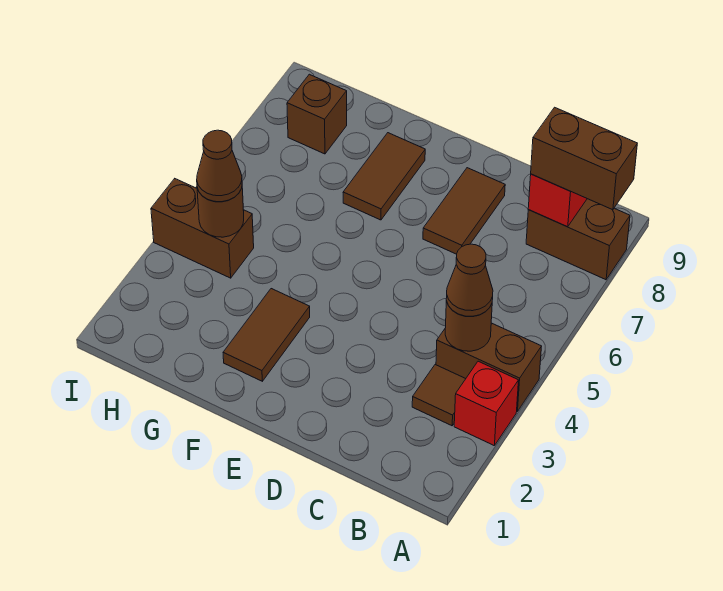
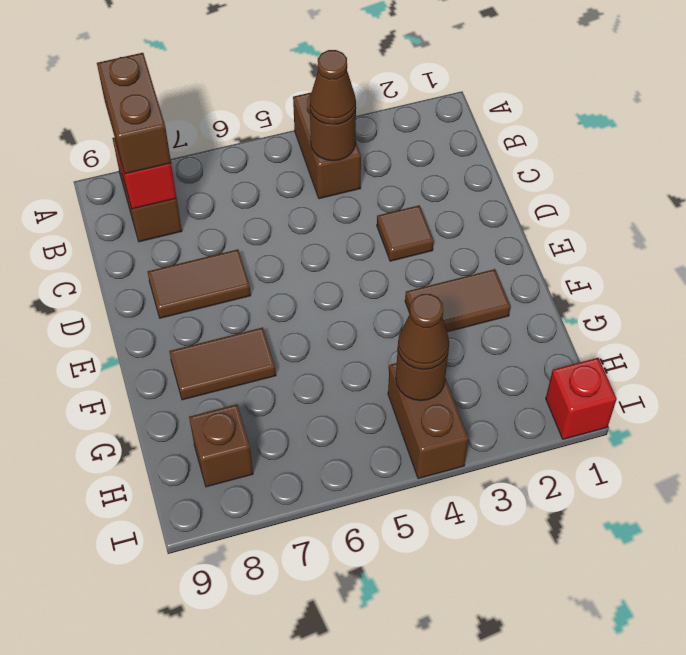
red 1x1 brick [454,361,519,446] -> red 1x1 brick moved to [546,358,617,439]
brown 1x1 tile [412,365,465,426] -> brown 1x1 tile moved to [377,205,434,261]

